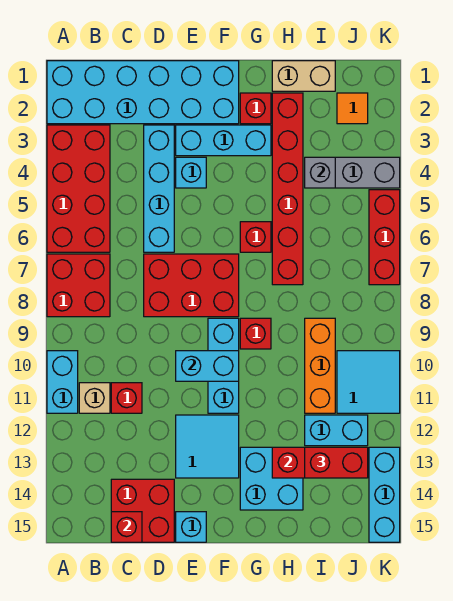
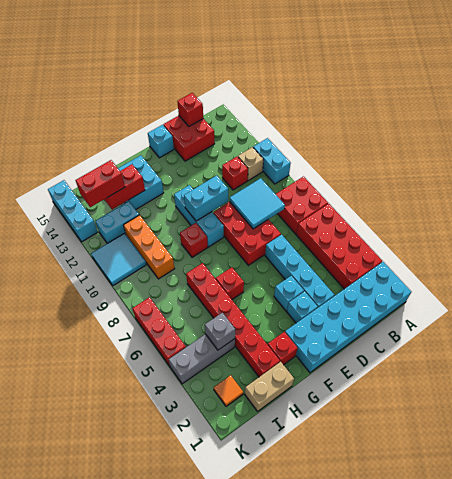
red 2x3 brick [144,254,239,317] -> red 2x3 brick turned to [213,202,281,265]
cyan 1x3 brick [176,125,271,156] -> cyan 1x1 brick [287,291,318,323]
cyan 2x2 tile [176,415,239,478] -> cyan 2x2 tile moved to [230,178,285,229]

